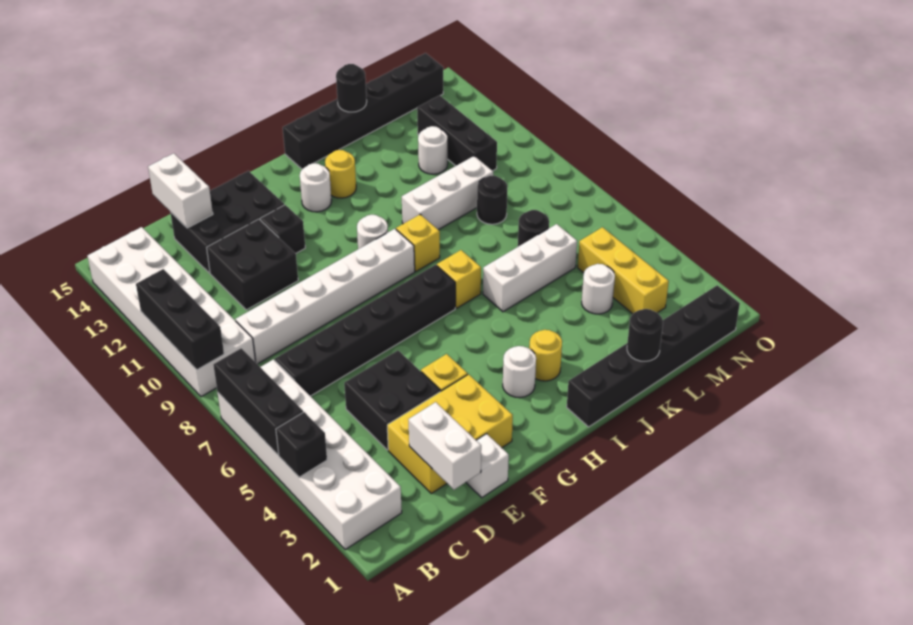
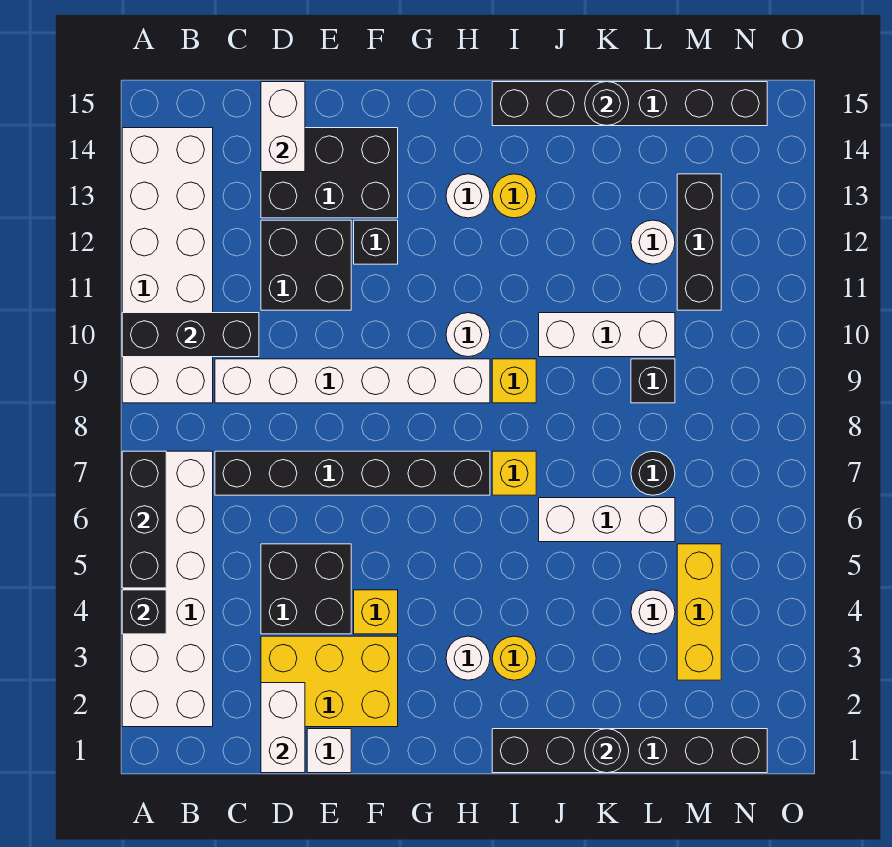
black 1x3 brick [136,269,224,370] -> black 1x3 brick turned to [122,313,259,357]
black 1x1 round brick [477,176,507,224] -> black 1x1 brick [631,359,675,403]

